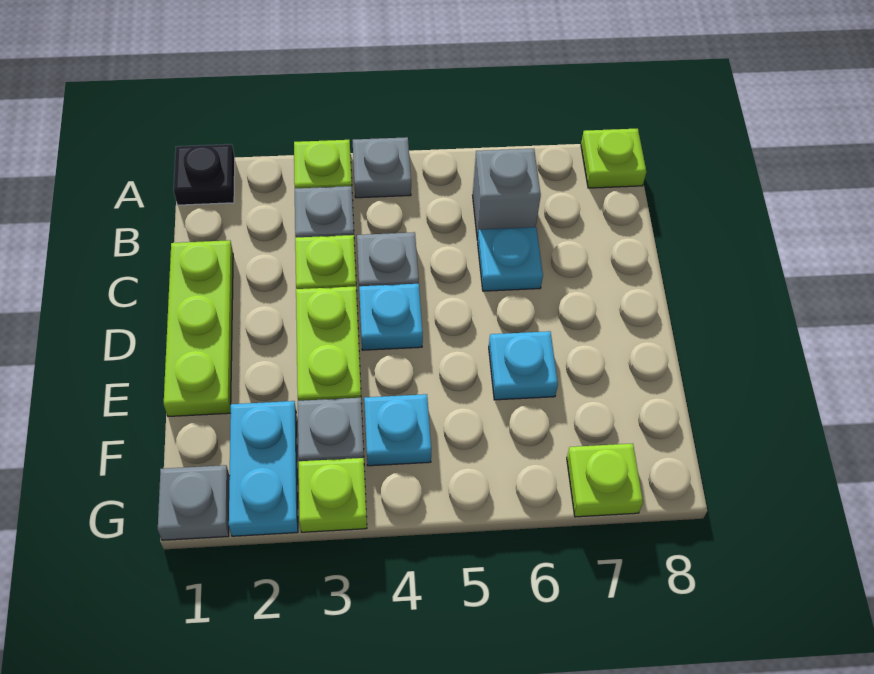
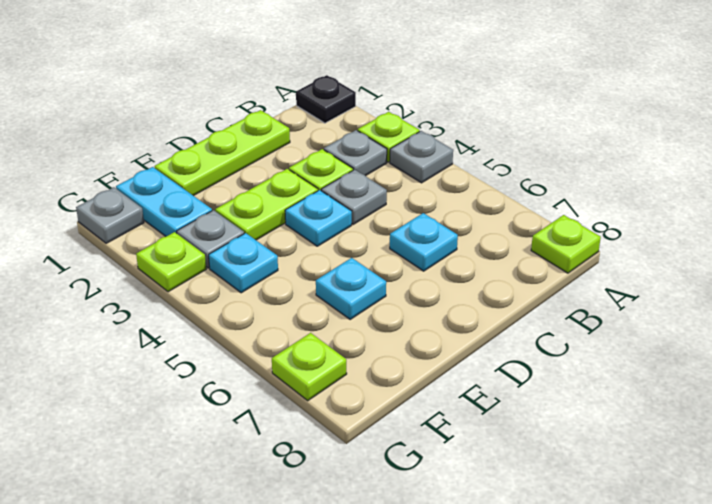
grey 1x1 brick [473,149,541,241] -> none
cyan 1x2 plate [229,401,298,536] -> cyan 1x2 plate turned to [116,167,212,236]

